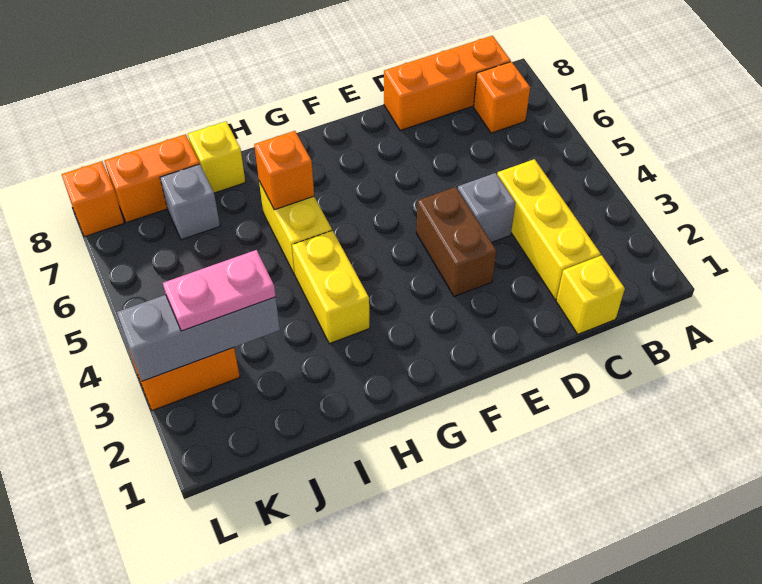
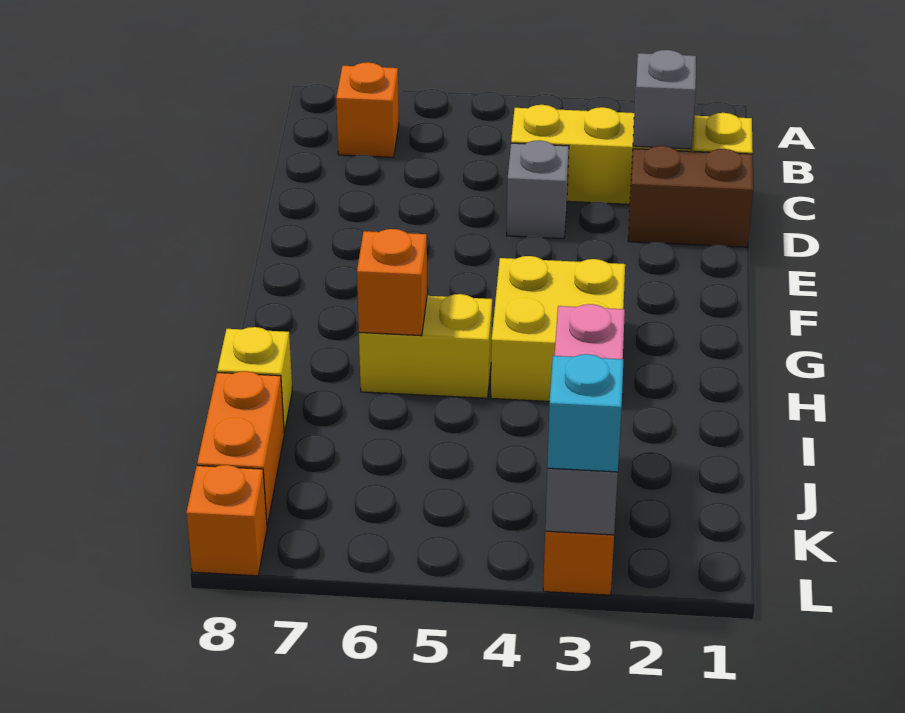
orange 1x3 brick [384,36,511,131] -> none
brown 1x2 brick [416,187,496,297] -> brown 1x2 brick moved to [628,146,753,247]
yellow 1x2 brick [292,231,370,344] -> yellow 2x2 brick [491,256,625,401]
grey 1x1 brick [160,164,220,240] -> grey 1x1 brick moved to [633,50,696,149]
none -> cyan 1x1 brick [547,354,623,472]

